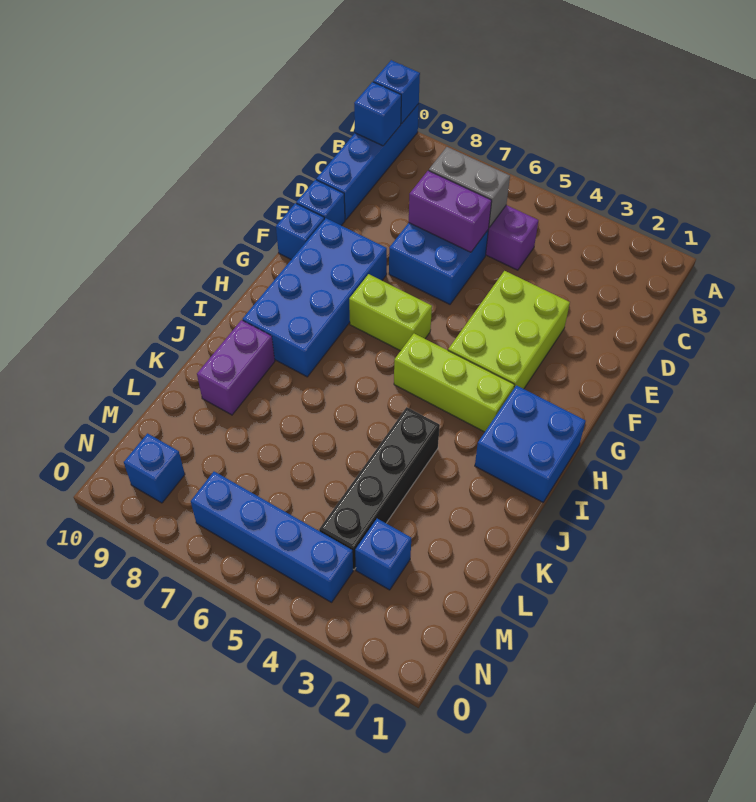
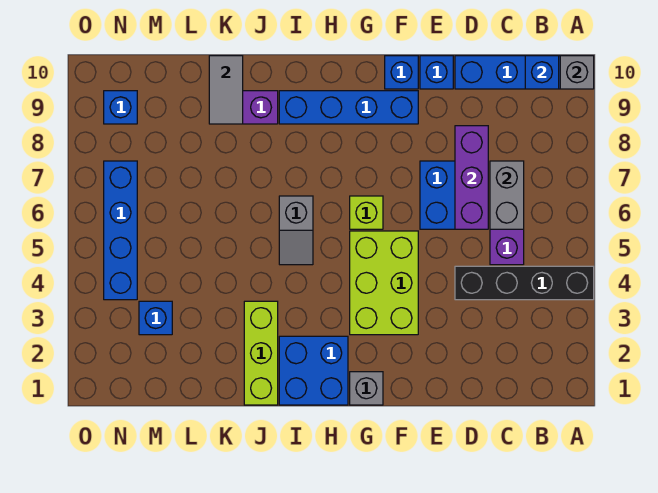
blue 1x1 brick [373,60,420,124] -> grey 1x1 brick [560,56,594,89]
purple 1x2 brick [409,171,492,252] -> purple 1x3 brick [455,126,488,229]
lime 2x3 brick [448,271,570,389] -> lime 2x3 brick turned to [350,231,418,335]
blue 2x4 brick [243,218,387,377] -> blue 1x4 brick [279,91,418,124]
none -> grey 1x1 brick [350,372,383,405]
lime 1x2 brick [349,274,432,351] -> lime 1x1 brick [350,196,383,229]
lime 1x3 brick [394,334,514,432] -> lime 1x3 brick moved to [244,301,278,405]
none -> grey 1x2 slope [279,196,313,265]
black 1x4 brick [319,407,440,569] -> black 1x4 brick moved to [455,266,594,300]
none -> grey 1x2 tile [209,56,243,124]

